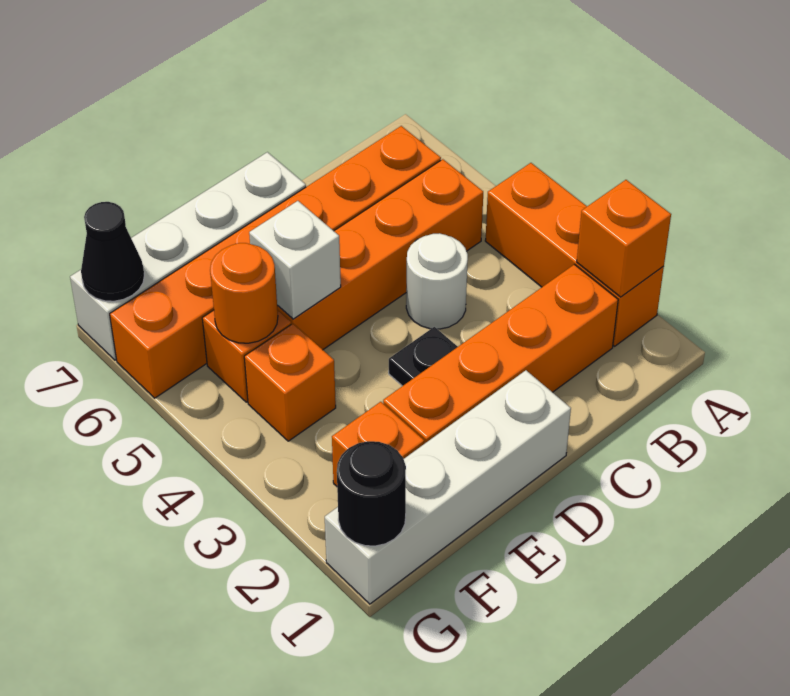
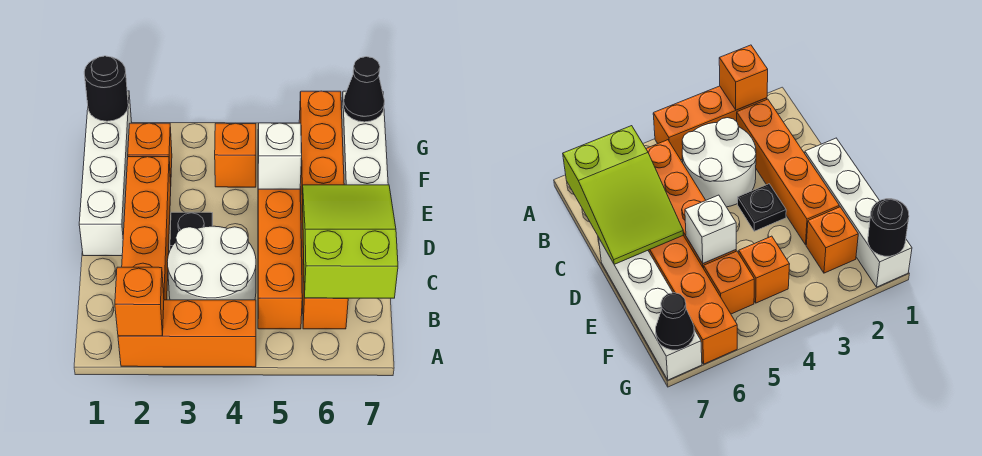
none -> lime 2x3 slope [302,185,398,298]
white 1x1 round brick [406,233,468,329] -> white 2x2 round brick [167,226,256,300]
orange 1x1 round brick [210,243,278,343] -> none

